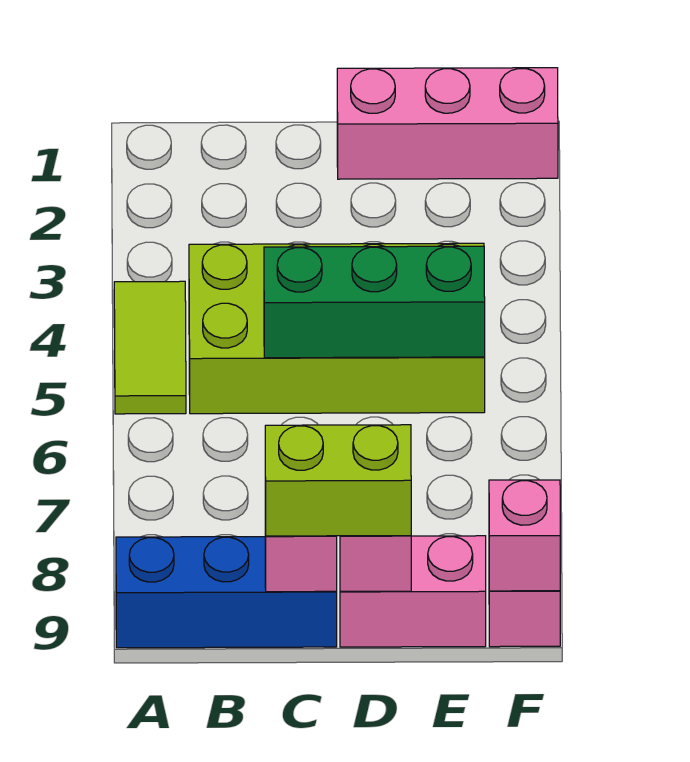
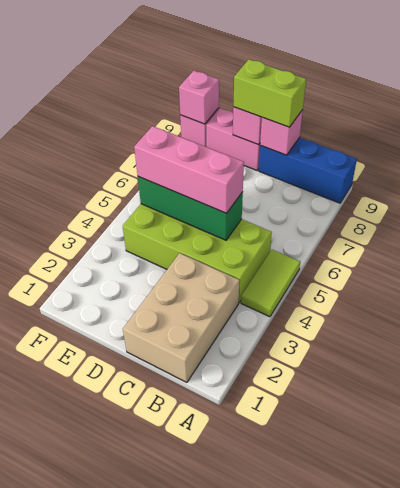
none -> tan 2x3 brick [123,253,240,382]
pink 1x3 brick [337,68,558,179] -> pink 1x3 brick moved to [134,126,244,213]

